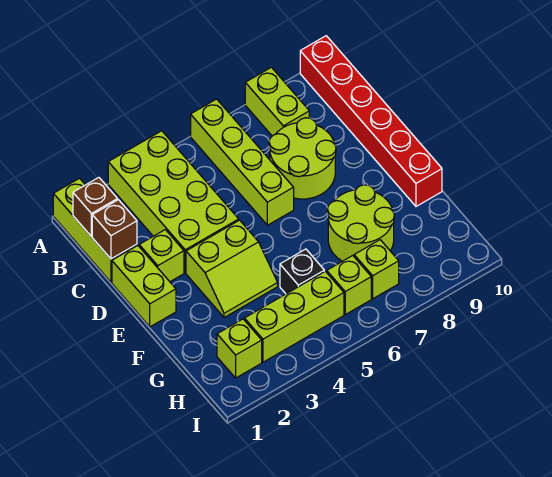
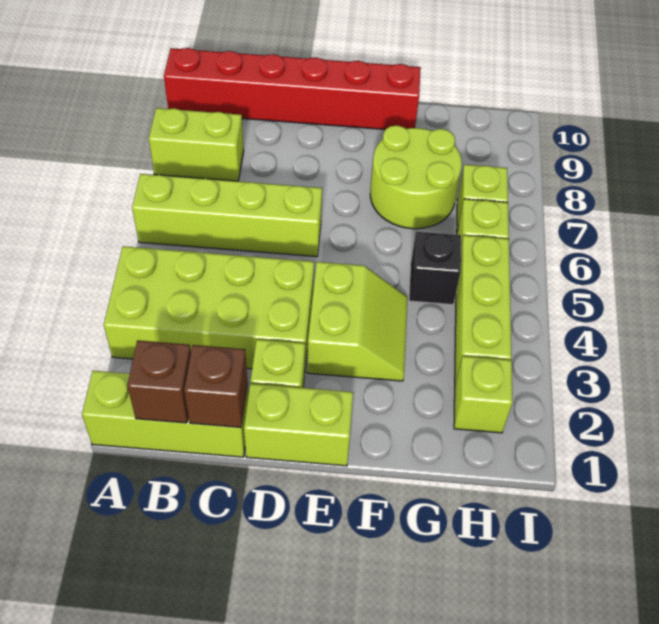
lime 2x2 round brick [269,118,336,199] -> none

